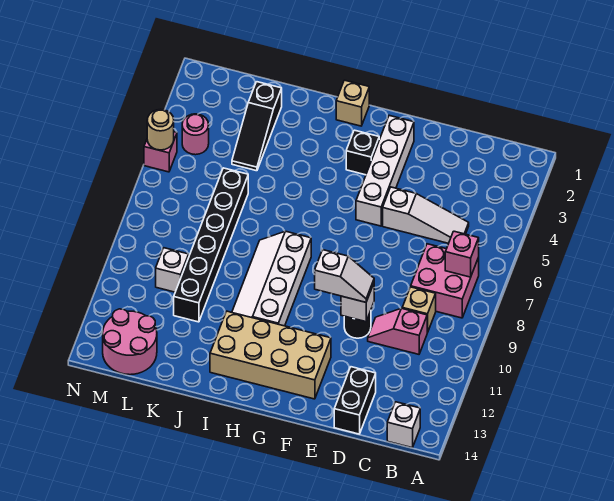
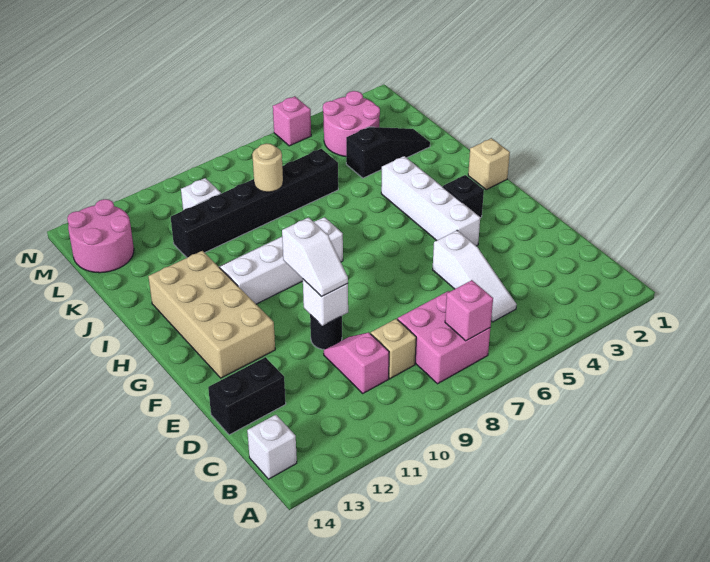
white 1x4 brick [356,115,414,226] -> white 1x4 brick turned to [381,156,480,246]
black 1x3 slope [232,82,282,171] -> black 1x3 slope turned to [346,127,430,178]
pink 1x1 round brick [182,114,209,155] -> pink 2x2 round brick [323,91,380,156]
tan 1x1 round brick [147,109,174,150] -> tan 1x1 round brick moved to [252,143,283,192]

